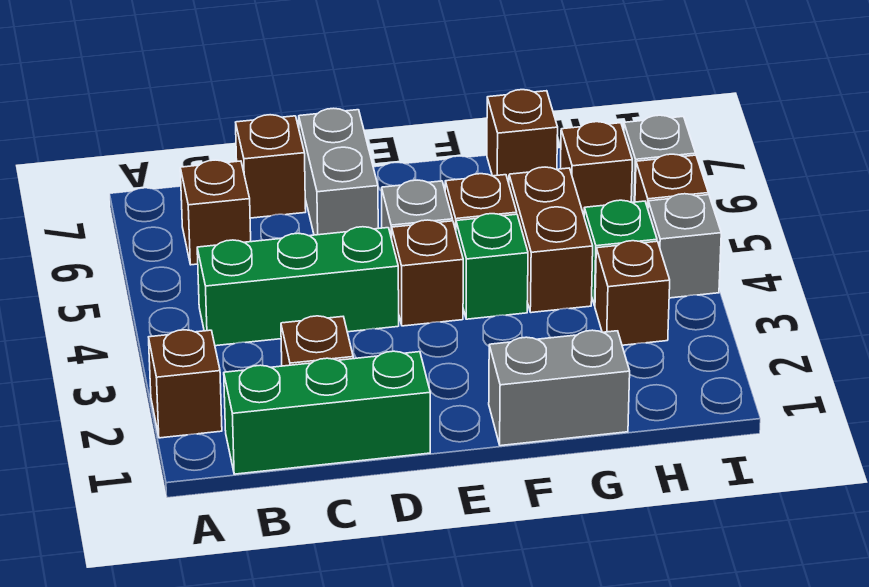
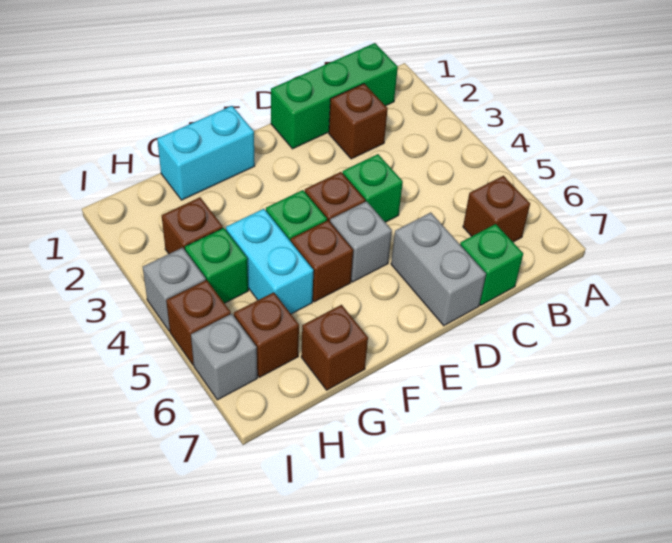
brown 1x1 brick [149,330,222,438] -> none
green 1x3 brick [197,227,399,346] -> green 1x1 brick [343,154,403,222]
brown 1x1 brick [236,115,306,218] -> green 1x1 brick [460,224,523,305]
grey 1x2 brick [489,330,630,446] -> cyan 1x2 brick [157,106,255,200]
brown 1x2 brick [509,167,593,313] -> cyan 1x2 brick [226,209,313,314]

